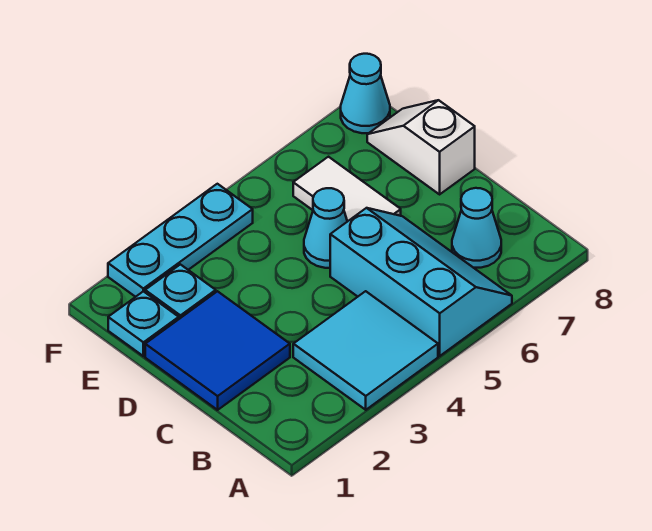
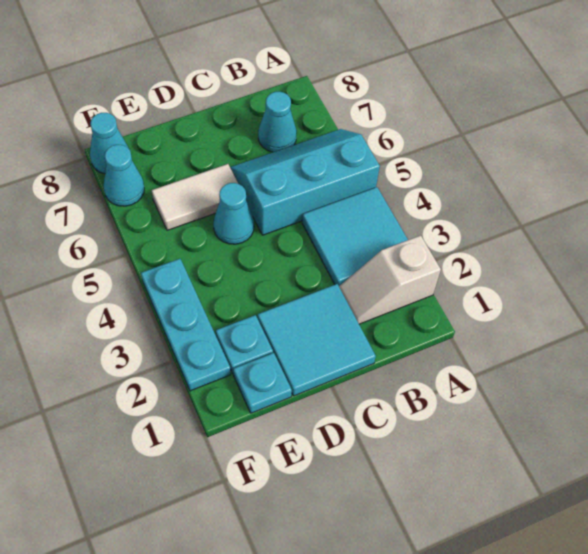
blue 2x2 tile [145,291,290,410] -> cyan 2x2 tile [258,284,376,396]
white 1x2 slope [367,100,475,194] -> white 1x2 slope moved to [339,235,441,324]
none -> cyan 1x1 cone [103,145,144,206]

